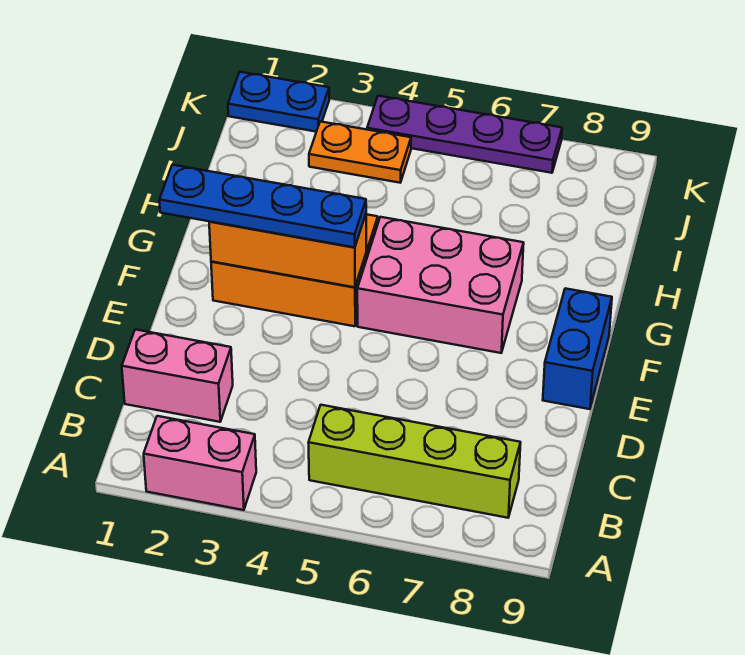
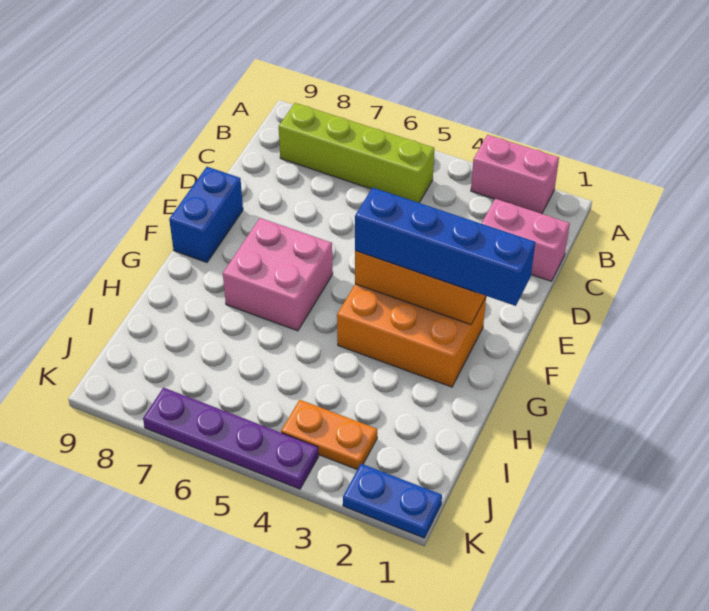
blue 1x4 plate [159,165,366,247] -> blue 1x4 brick [355,188,535,306]
pink 2x3 brick [357,217,524,353] -> pink 2x2 brick [223,218,333,331]

